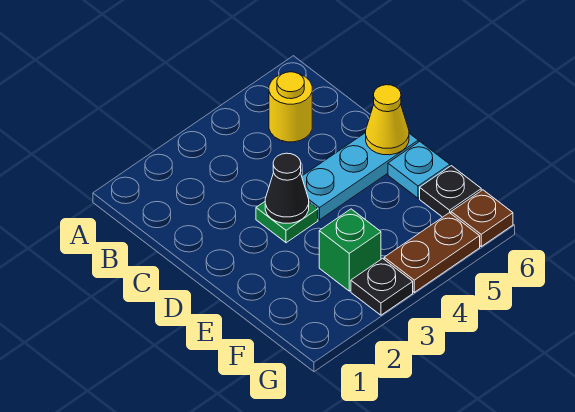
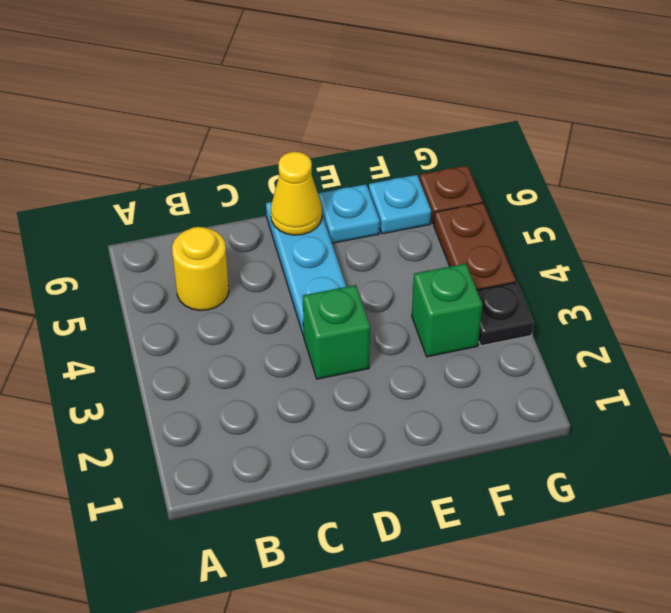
green 1x1 plate [256,202,318,243] -> green 1x1 brick [303,285,370,379]
black 1x1 cone [265,153,309,223] -> none
black 1x1 plate [420,166,481,217] -> cyan 1x1 plate [369,175,431,234]

